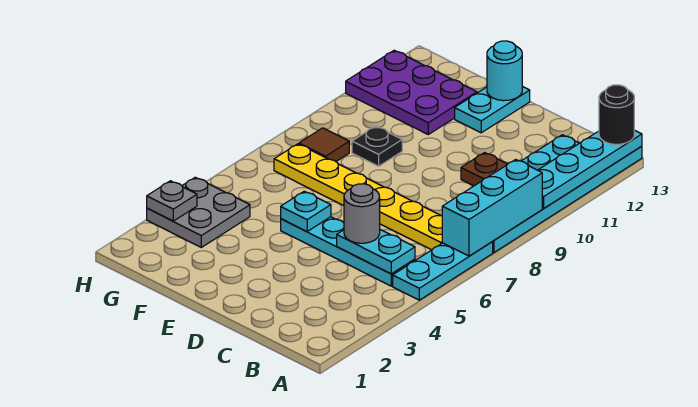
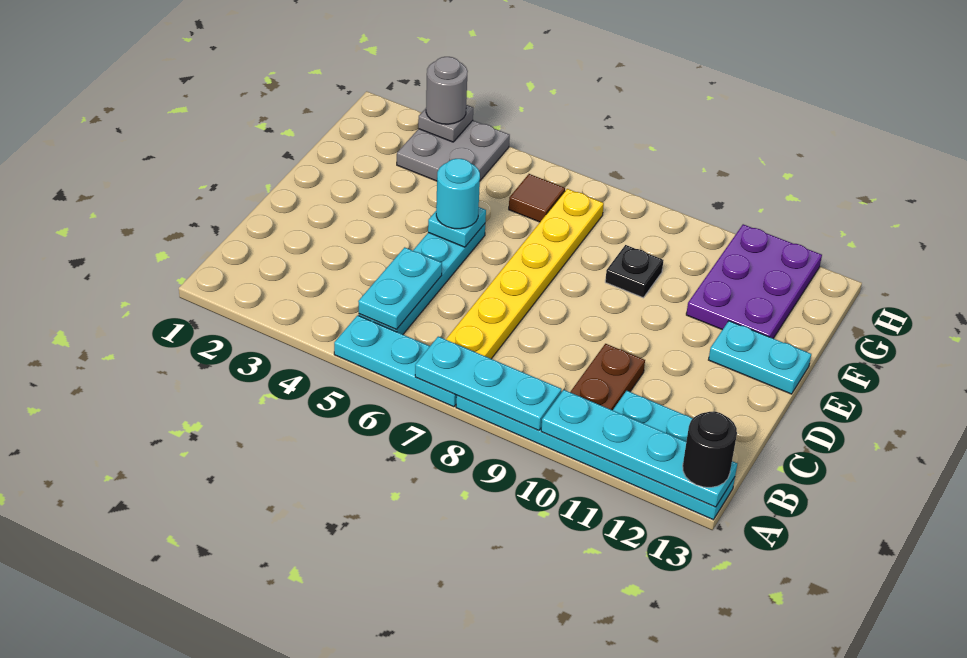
cyan 1x3 brick [442,160,542,256] -> cyan 1x3 plate [415,337,561,430]
grey 1x1 round brick [344,184,380,243] -> grey 1x1 round brick moved to [426,57,468,124]
cyan 1x1 round brick [487,41,522,101] -> cyan 1x1 round brick moved to [436,159,480,229]
brown 1x1 tile [299,128,349,161] -> brown 1x1 tile moved to [509,174,565,222]

